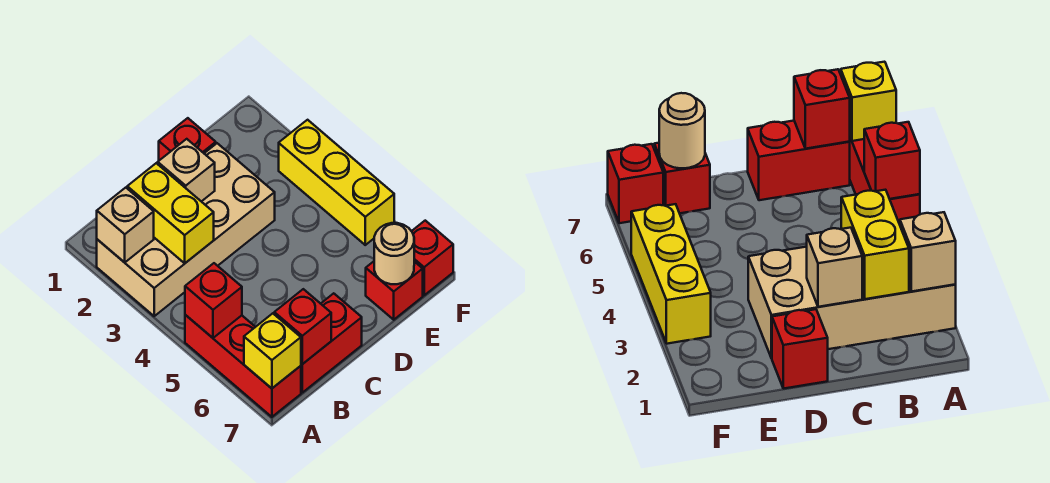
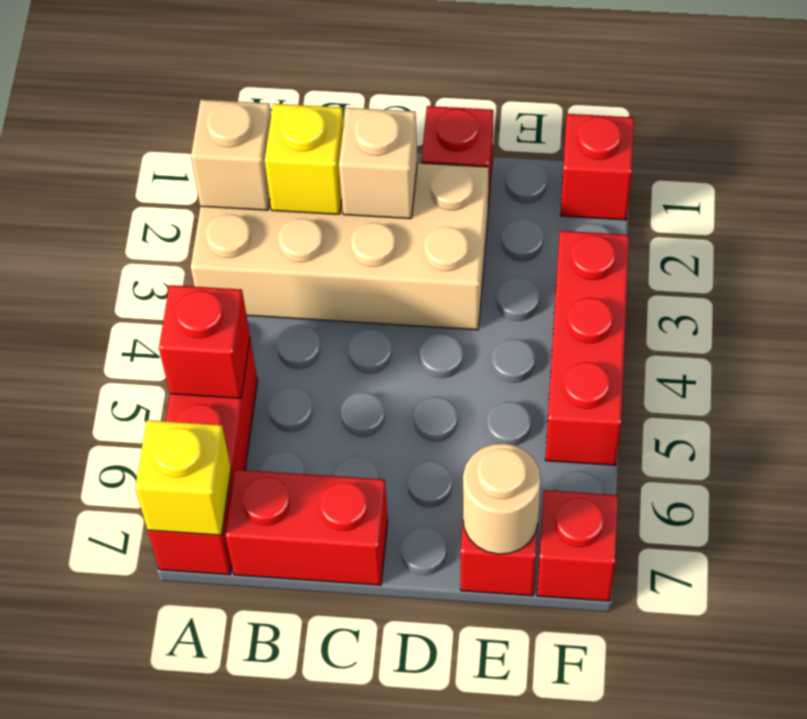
yellow 1x2 brick [127,163,214,263] -> yellow 1x1 brick [265,104,344,214]
red 1x1 brick [274,289,331,364] -> red 1x1 brick moved to [560,114,634,220]
yellow 1x3 brick [279,120,394,245] -> red 1x3 brick [545,231,629,465]

